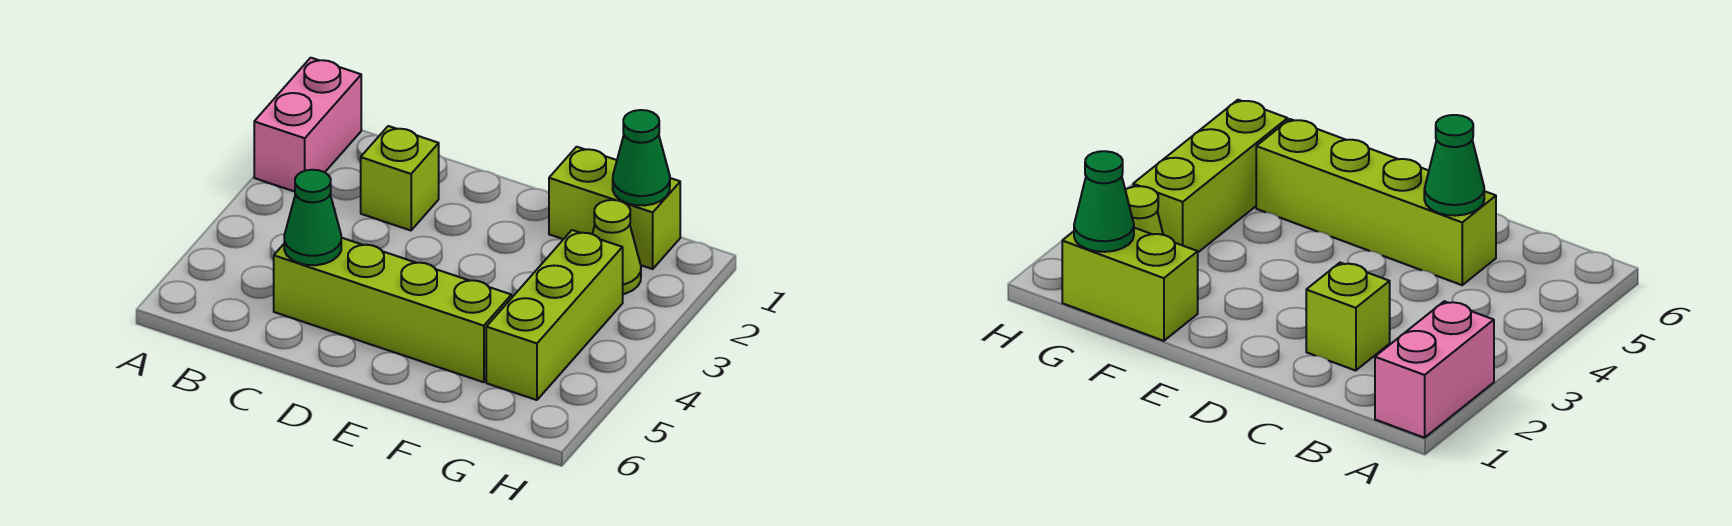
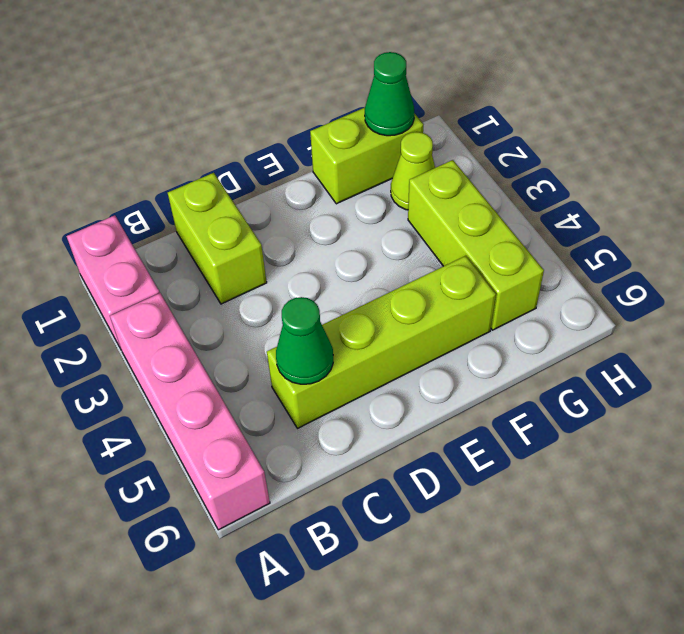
none -> pink 1x4 brick [110,293,270,530]
lime 1x1 brick [361,126,439,230] -> lime 1x2 brick [168,173,267,304]

